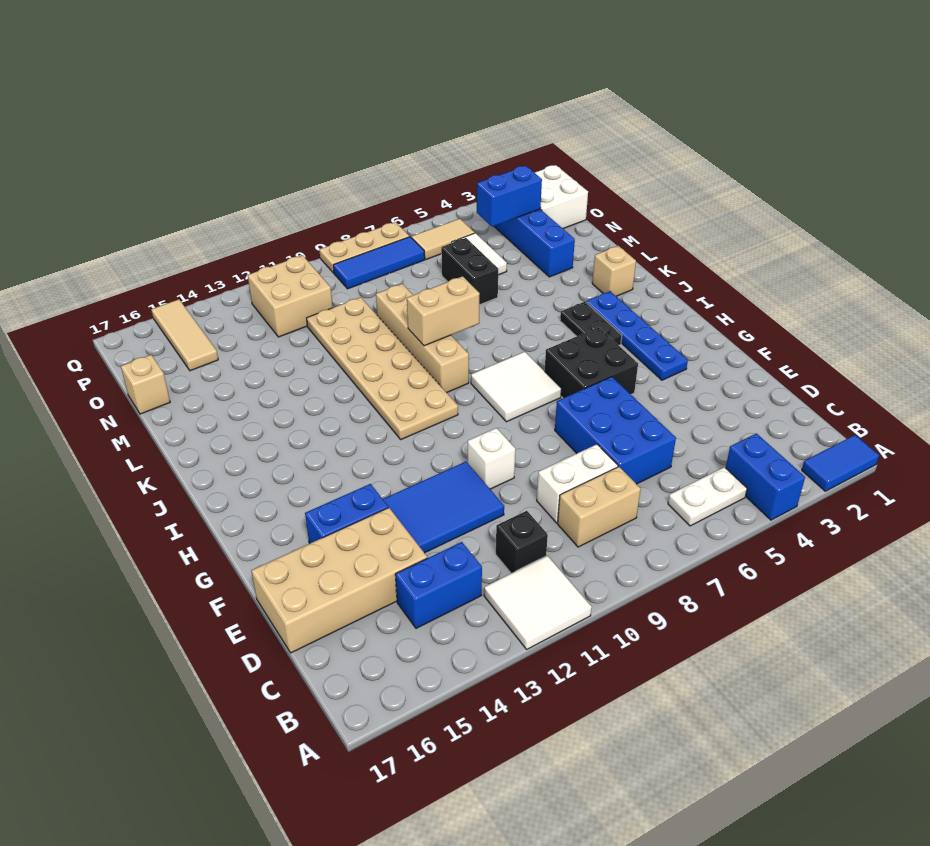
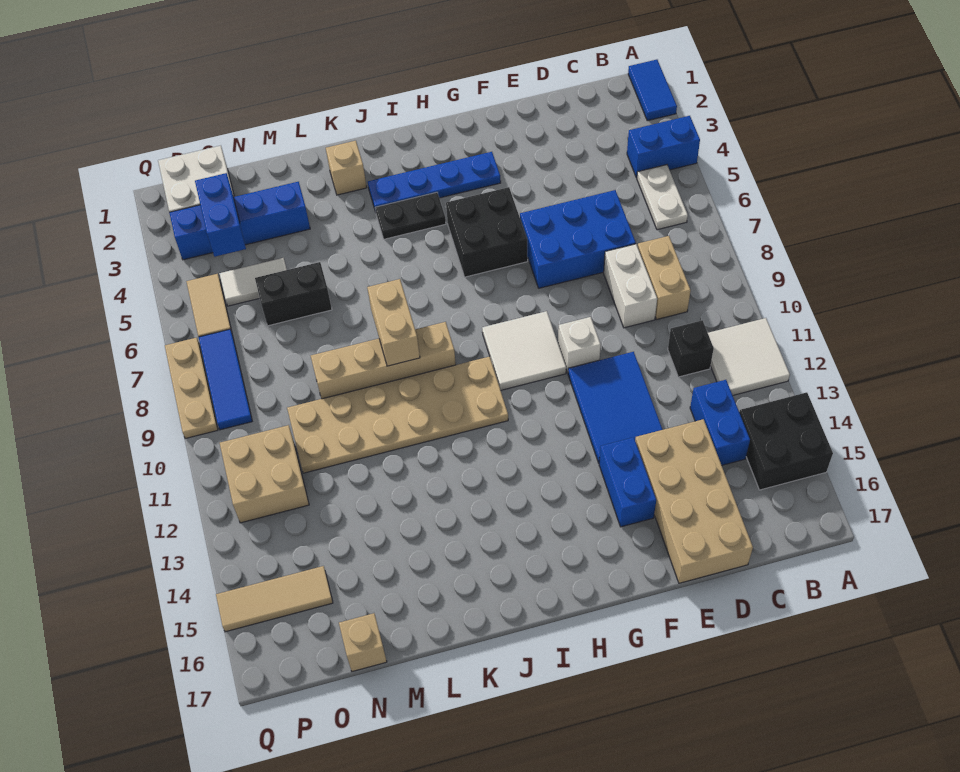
none -> black 2x2 brick [739,392,833,490]
white 2x2 tile [471,352,561,422] -> white 2x2 tile moved to [482,311,566,390]

